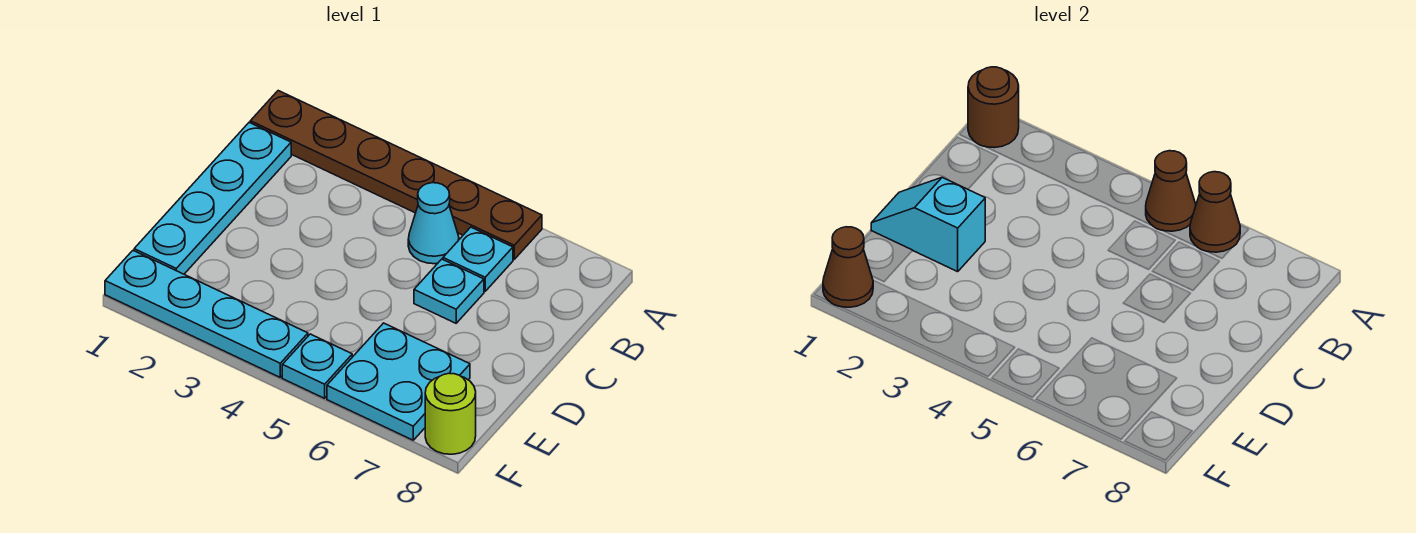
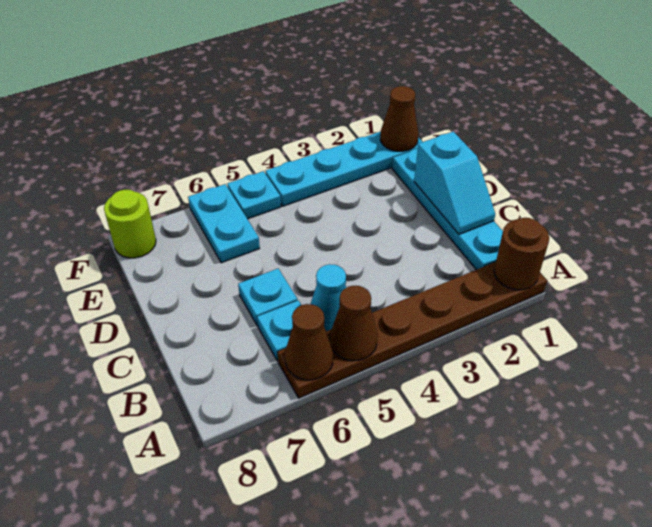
cyan 1x2 slope [871,177,985,272] -> cyan 1x2 slope turned to [414,131,495,234]
cyan 2x2 plate [327,323,470,440] -> cyan 1x2 plate [188,184,260,263]

